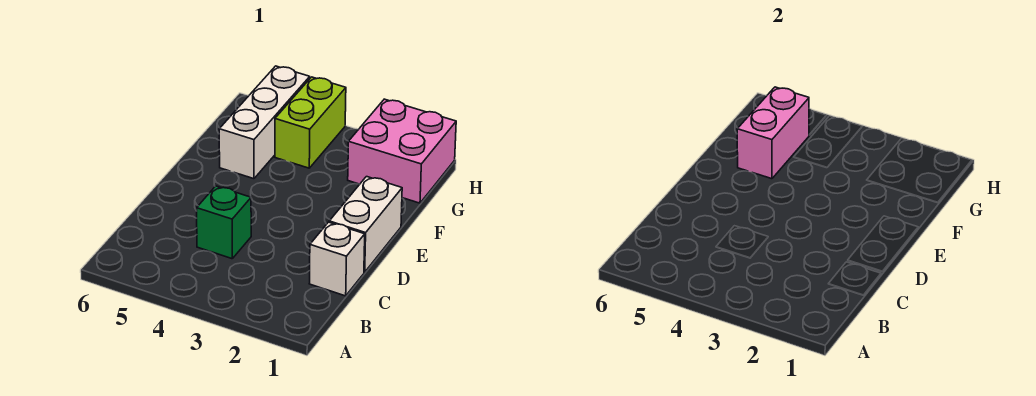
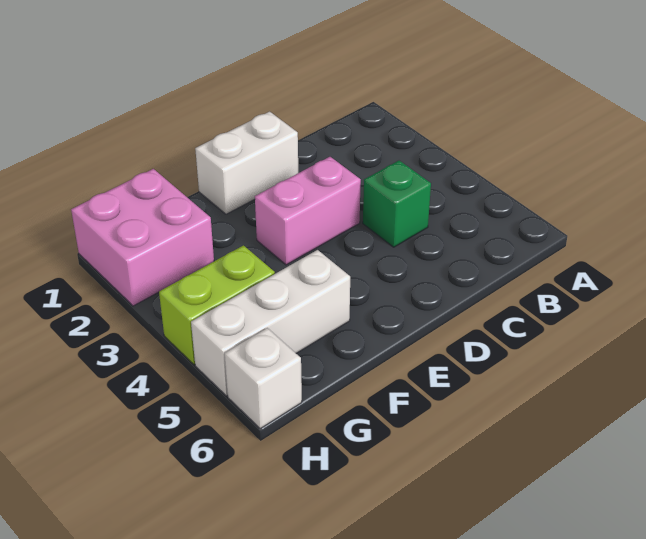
white 1x1 brick [309,222,365,296] -> white 1x1 brick moved to [225,328,302,429]
pink 1x2 brick [737,87,809,179] -> pink 1x2 brick moved to [255,157,361,265]

